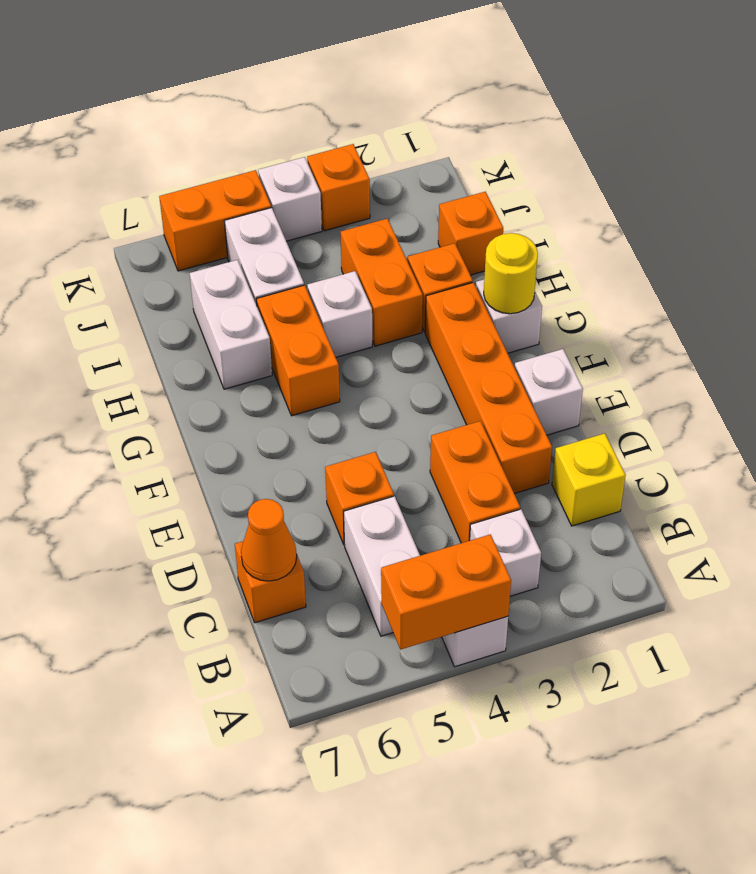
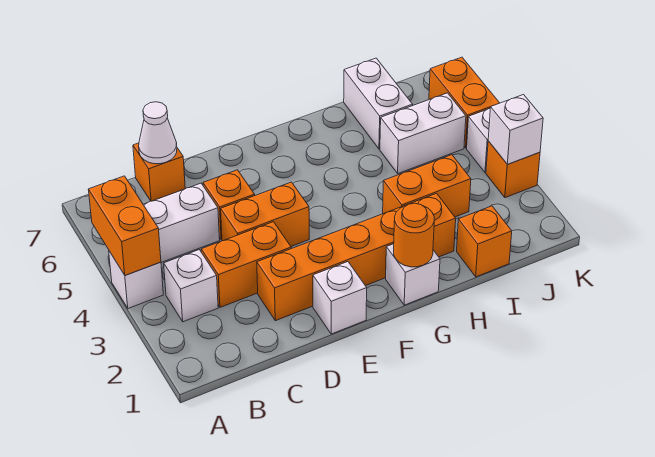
yellow 1x1 brick [552,433,626,526] -> none
orange 1x1 cone [241,499,297,581] -> white 1x1 cone [139,102,177,164]
yellow 1x1 round brick [484,233,538,314] -> orange 1x1 round brick [394,203,434,267]
orange 1x2 brick [257,285,340,416] -> orange 1x2 brick moved to [221,182,309,246]
white 1x1 brick [307,271,372,357] -> white 1x1 brick moved to [488,95,543,164]
white 1x2 brick [190,260,272,389] -> white 1x2 brick turned to [344,58,413,149]

